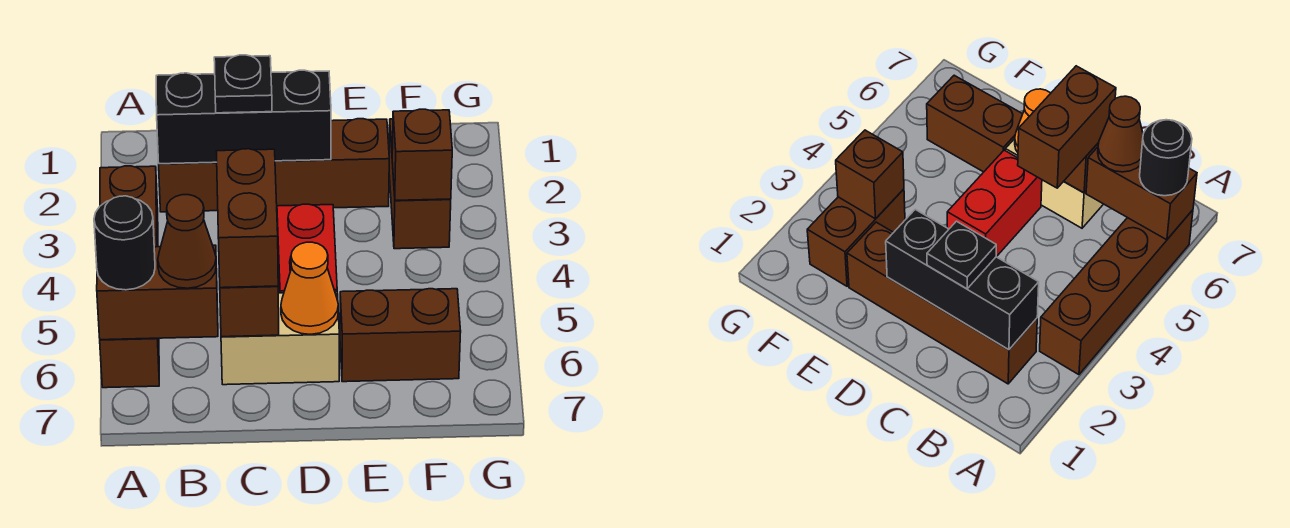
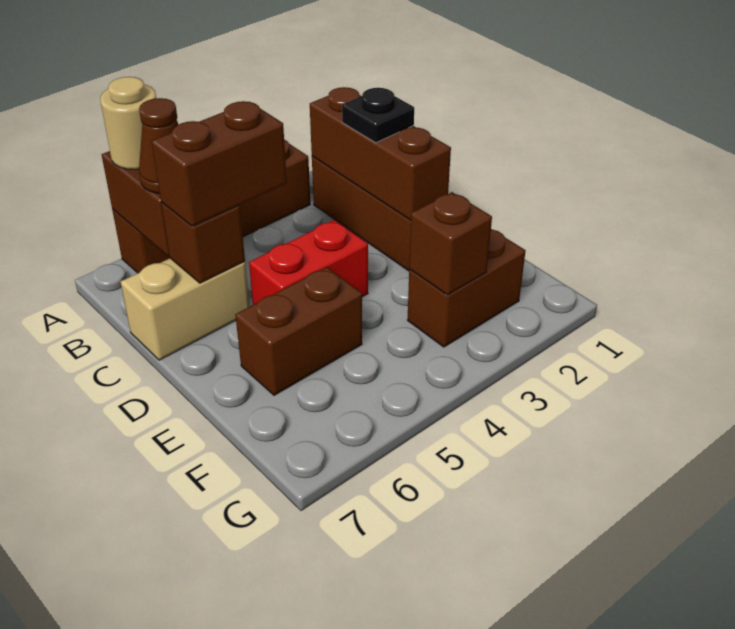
black 1x1 round brick [94,196,155,290] -> tan 1x1 round brick [100,77,156,170]
black 1x3 brick [156,70,331,164] -> brown 1x3 brick [310,87,451,220]
tan 1x2 brick [221,292,339,385] -> tan 1x2 brick turned to [121,258,250,360]
orange 1x1 cone [281,242,338,334] -> none
brown 1x2 brick [340,289,461,382] -> brown 1x2 brick turned to [235,267,362,395]

